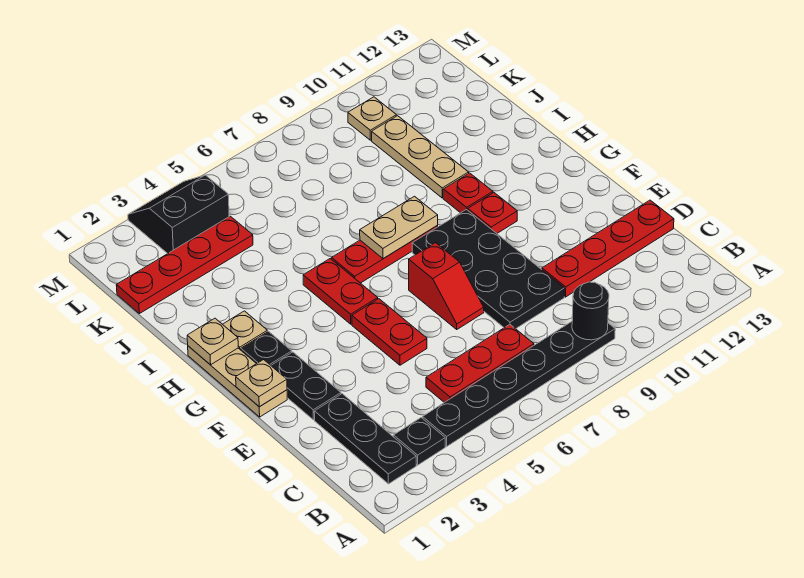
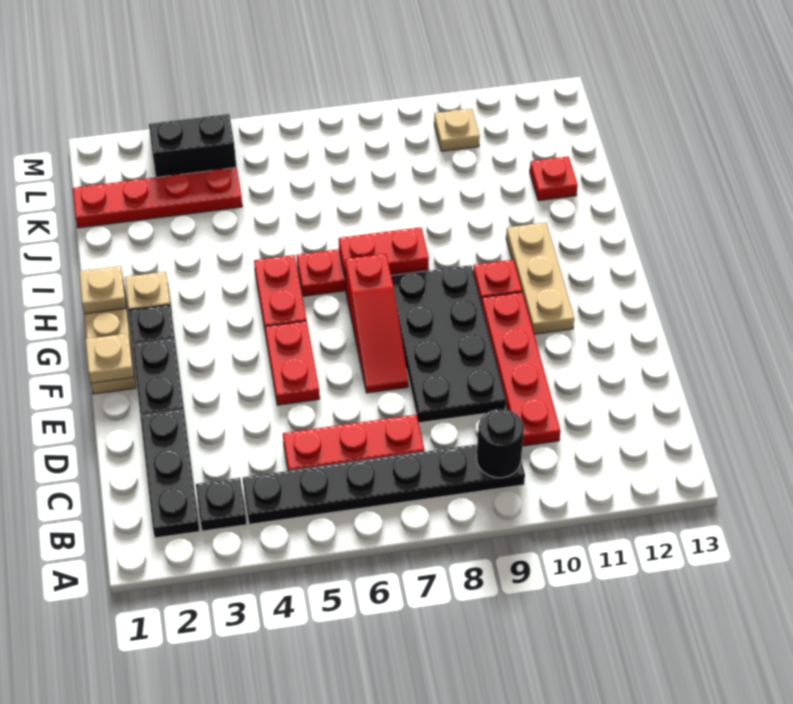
red 1x4 plate [542,200,674,297] -> red 1x4 plate turned to [481,292,560,446]
red 1x2 slope [409,243,484,329] -> red 1x3 slope [345,254,408,393]
tan 1x2 plate [360,196,438,259] -> red 1x2 plate [339,227,429,279]
red 1x1 plate [443,173,493,213] -> red 1x1 plate moved to [530,156,578,201]
tan 1x3 plate [372,116,469,198] -> tan 1x3 plate moved to [506,222,574,334]

